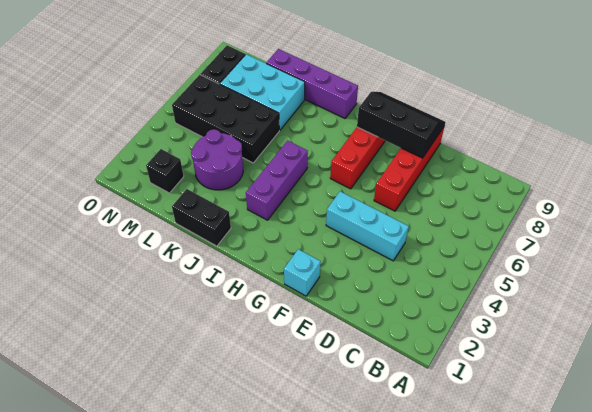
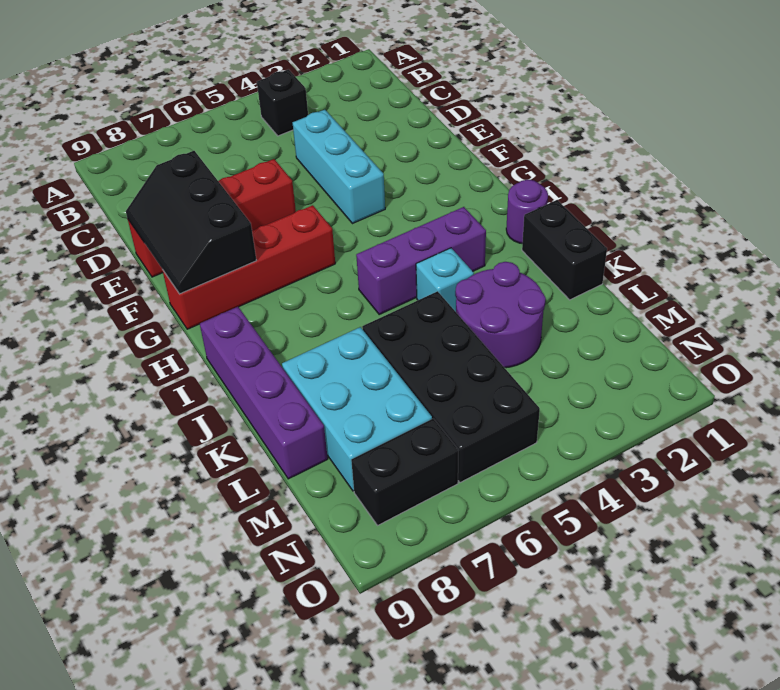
cyan 1x1 brick [284,249,321,296] -> cyan 1x1 brick moved to [416,248,474,312]
none -> purple 1x1 round brick [506,180,548,243]
black 1x1 brick [146,149,184,193] -> black 1x1 brick moved to [257,69,308,136]

